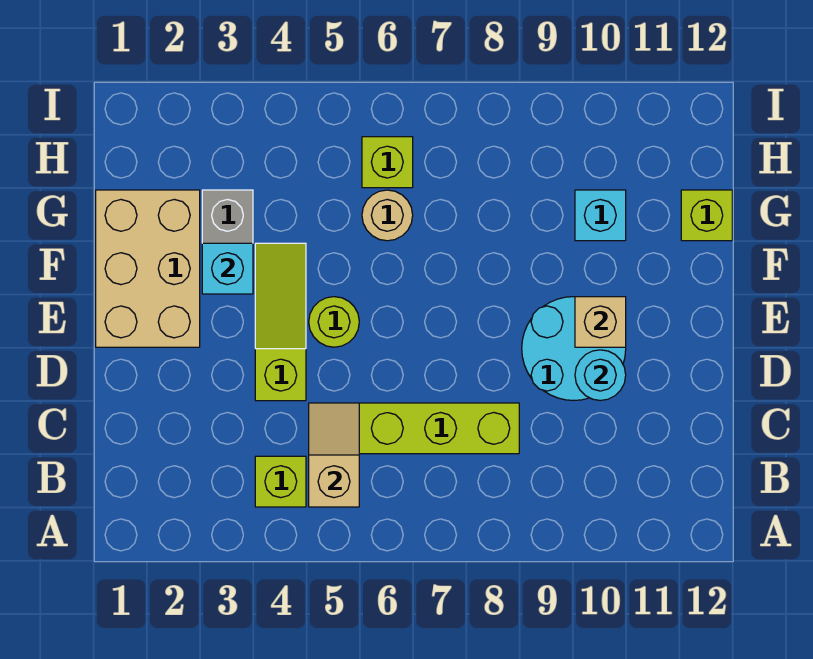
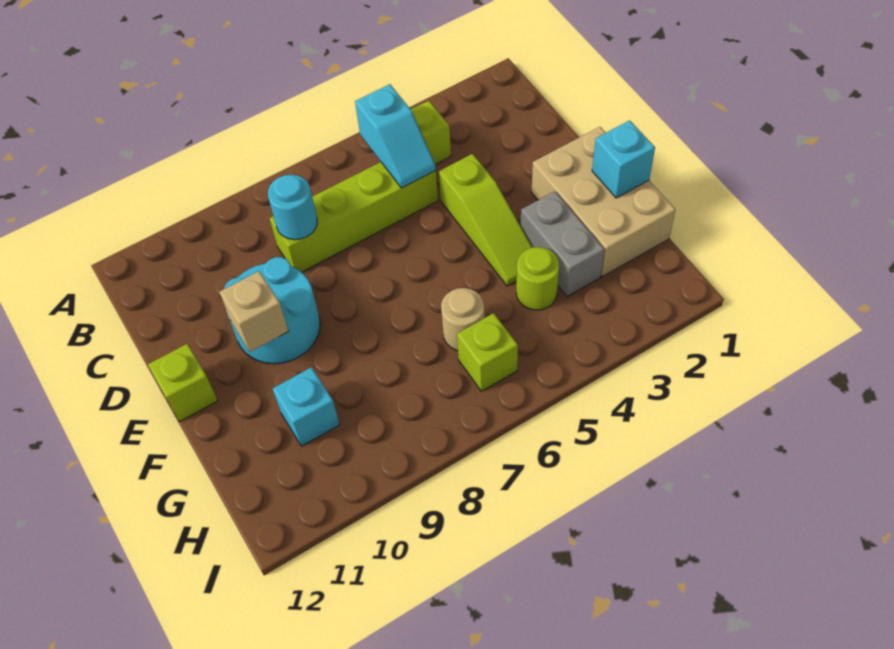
tan 1x2 slope [309,403,359,507] -> cyan 1x2 slope [355,84,436,188]
cyan 1x1 round brick [575,350,626,401] -> cyan 1x1 round brick moved to [268,175,317,240]
lime 1x1 round brick [309,297,359,347] -> lime 1x1 round brick moved to [516,247,559,310]
cyan 1x1 brick [202,243,253,294] -> cyan 1x1 brick moved to [592,120,655,198]
lime 1x1 brick [681,190,732,241] -> lime 1x1 brick moved to [148,344,218,422]

